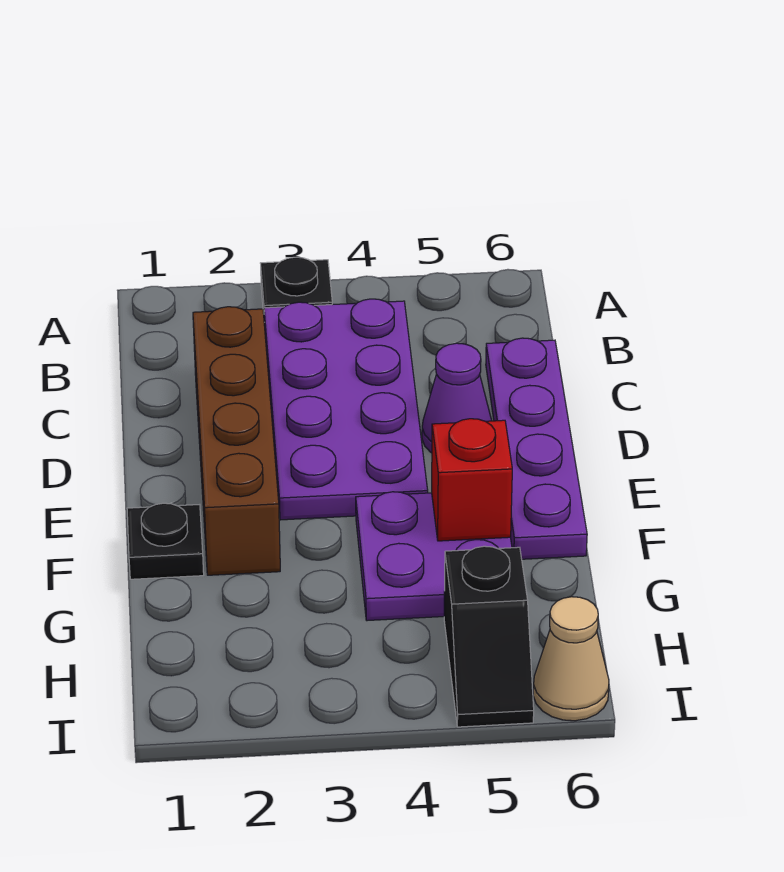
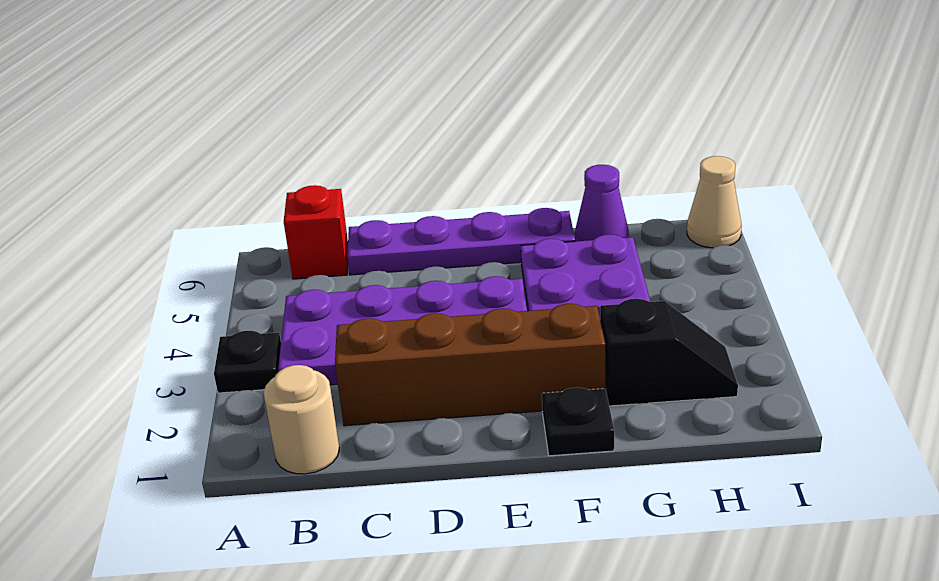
none -> tan 1x1 round brick [264,365,339,474]
purple 1x1 cone [422,343,492,453] -> purple 1x1 cone moved to [575,165,629,241]
red 1x1 brick [432,419,512,541] -> red 1x1 brick moved to [284,185,348,279]
black 1x2 slope [444,546,534,727] -> black 1x2 slope moved to [600,299,738,406]

